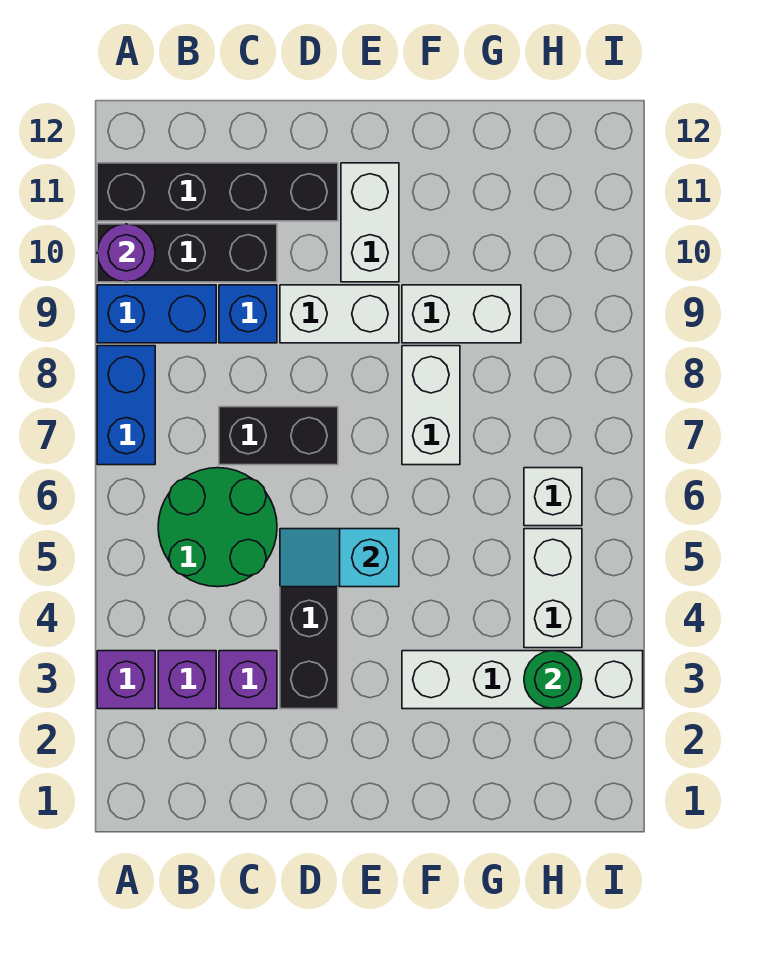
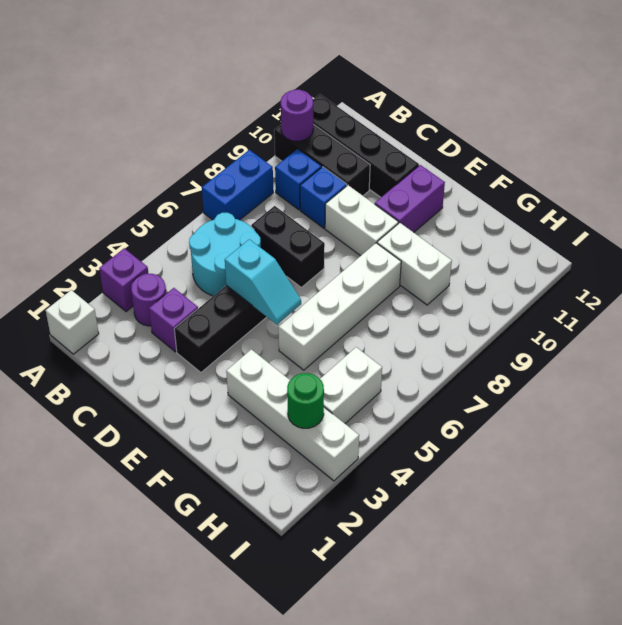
blue 1x2 brick [97,285,216,343] -> blue 1x1 brick [275,149,321,210]
purple 1x1 brick [158,651,216,709] -> purple 1x1 round brick [131,274,166,326]
green 2x2 round brick [158,468,277,587] -> cyan 2x2 round brick [189,213,261,296]
cyan 1x2 slope [280,529,399,587] -> cyan 1x2 slope turned to [225,239,301,325]
white 1x2 brick [341,163,399,282] -> purple 1x2 brick [375,165,445,232]
white 1x2 brick [402,346,460,465] -> white 1x4 brick [278,243,401,370]
white 1x1 brick [524,468,582,526] -> white 1x1 brick moved to [46,290,99,354]

